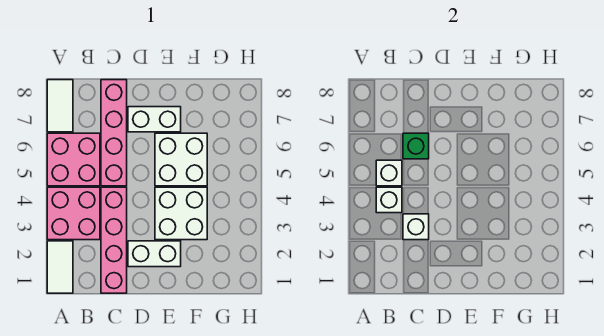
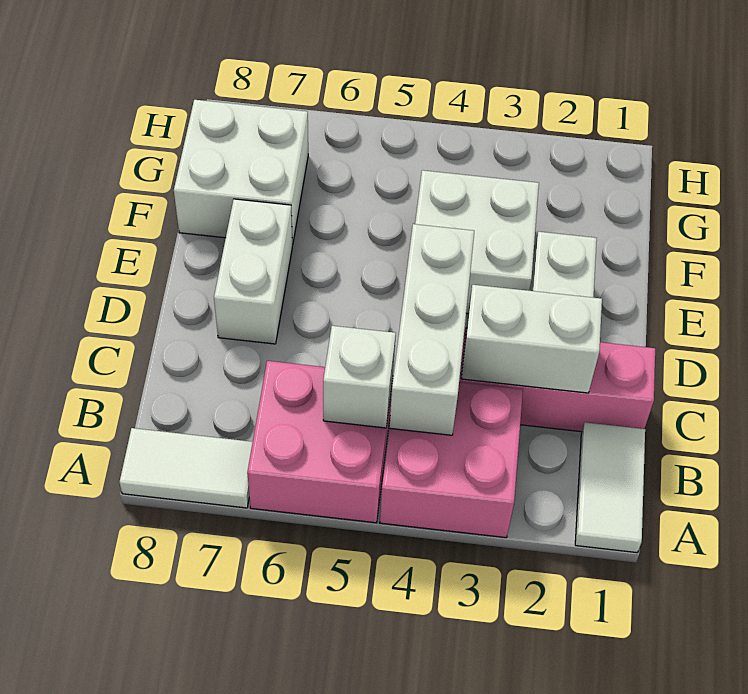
white 1x2 tile [47,241,73,293] -> white 1x2 tile turned to [575,422,645,553]
white 1x1 brick [376,187,402,213] -> white 1x3 brick [389,224,474,435]
white 1x1 brick [403,214,429,240] -> white 1x2 brick [461,285,602,393]
pink 1x4 brick [101,80,127,186] -> none
green 1x1 brick [403,133,429,159] -> none
white 2x2 brick [155,133,207,186] -> white 2x2 brick moved to [174,100,308,245]

